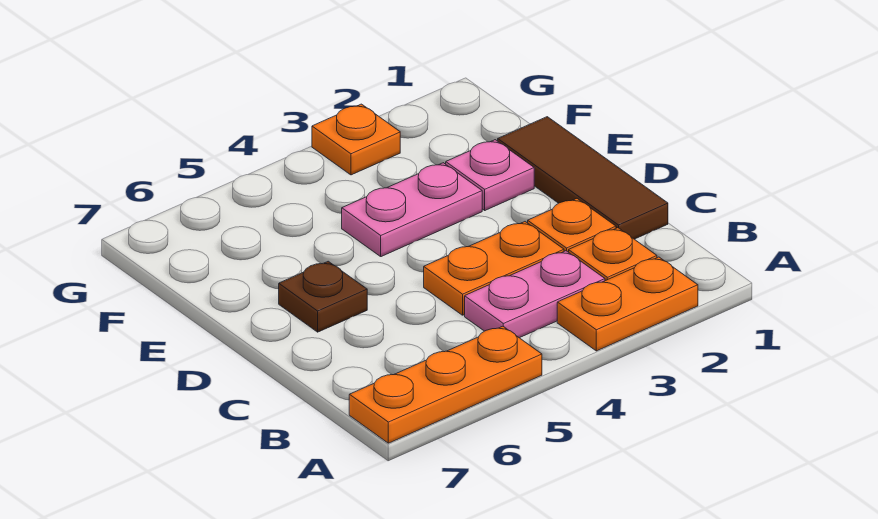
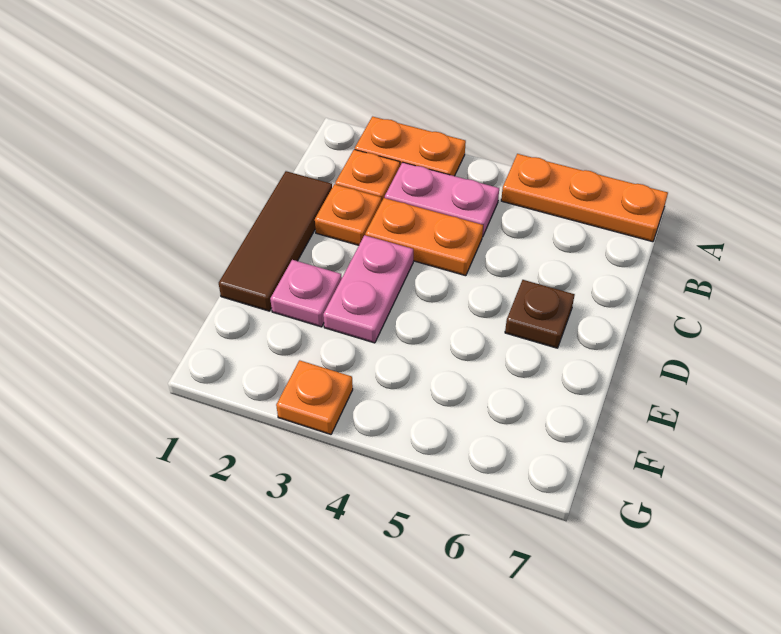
pink 1x2 plate [342,163,482,257] -> pink 1x2 plate turned to [323,235,413,343]

